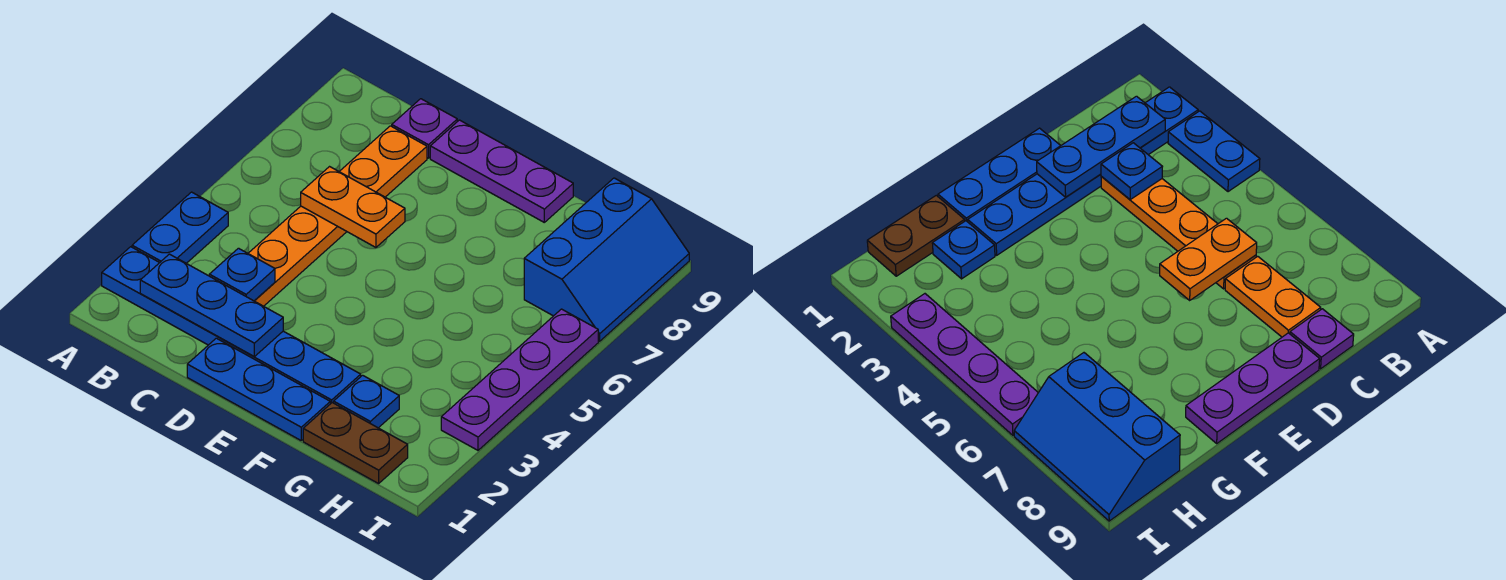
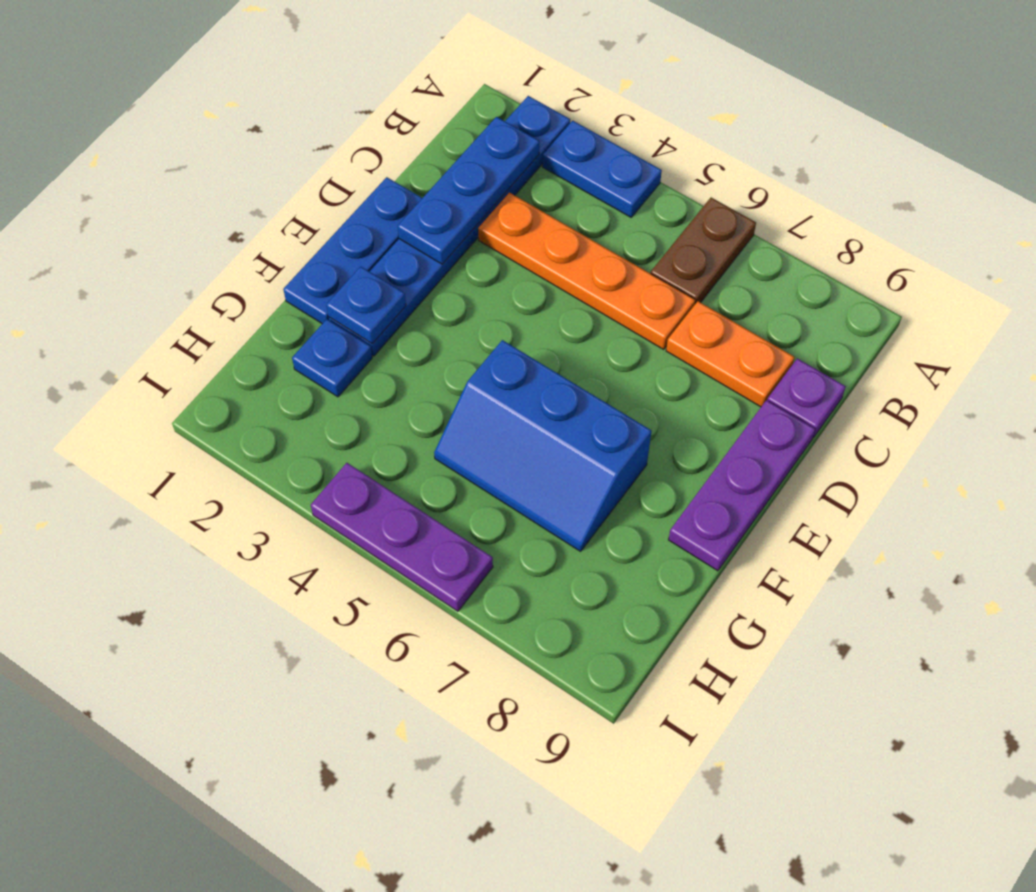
blue 1x1 plate [209,248,275,301] -> blue 1x1 plate moved to [326,267,406,344]
orange 1x2 plate [301,167,405,247] -> none
brown 1x2 plate [303,403,408,483] -> brown 1x2 plate moved to [651,198,756,304]
blue 2x3 slope [524,178,689,341] -> blue 2x3 slope moved to [434,340,651,551]
purple 1x4 plate [441,309,598,450] -> purple 1x3 plate [311,463,493,611]

